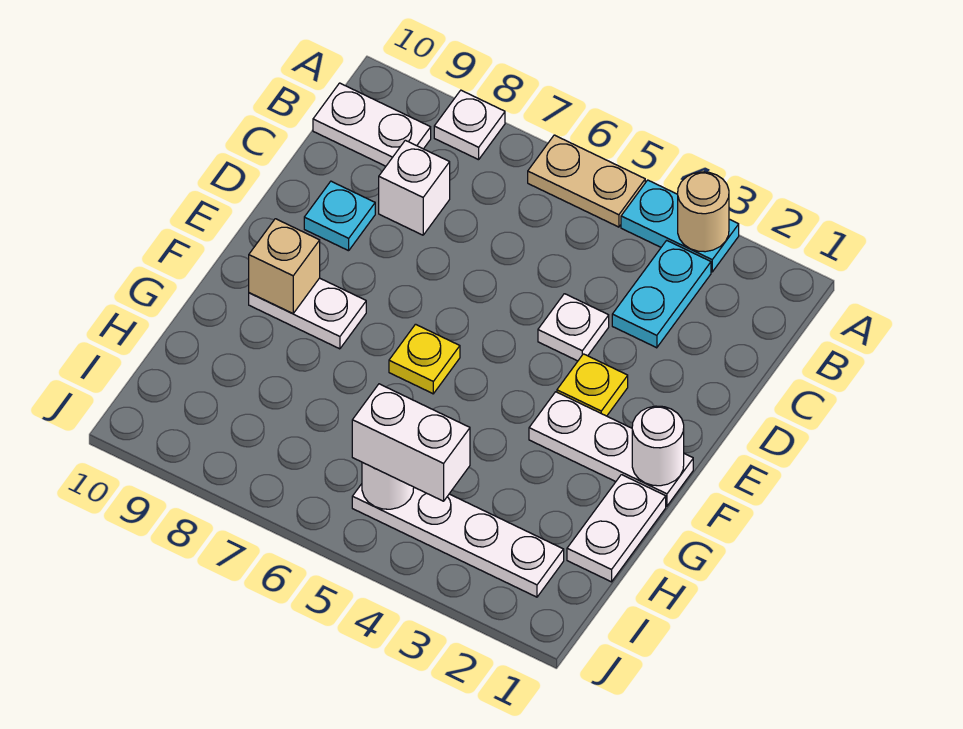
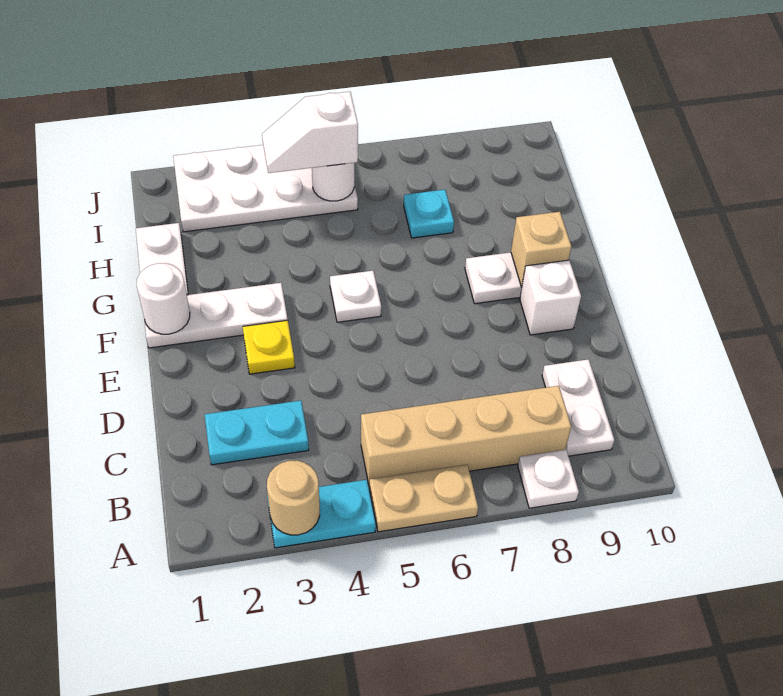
cyan 1x2 plate [612,240,711,348] -> cyan 1x2 plate turned to [205,401,309,465]
none -> tan 1x4 brick [361,386,571,484]
white 1x2 plate [313,83,431,166] -> white 1x2 plate turned to [542,359,614,456]
white 1x1 brick [379,140,450,235] -> white 1x1 brick moved to [520,260,581,335]
white 1x1 plate [538,294,609,361] -> white 1x1 plate moved to [330,271,381,322]
cyan 1x1 plate [304,181,375,251] -> cyan 1x1 plate moved to [404,190,454,238]
yellow 1x1 plate [389,324,460,394] -> none
white 1x4 plate [352,484,564,597] -> white 2x4 plate [173,145,358,232]
white 1x2 brick [352,384,470,501] -> white 1x2 slope [262,92,358,173]

